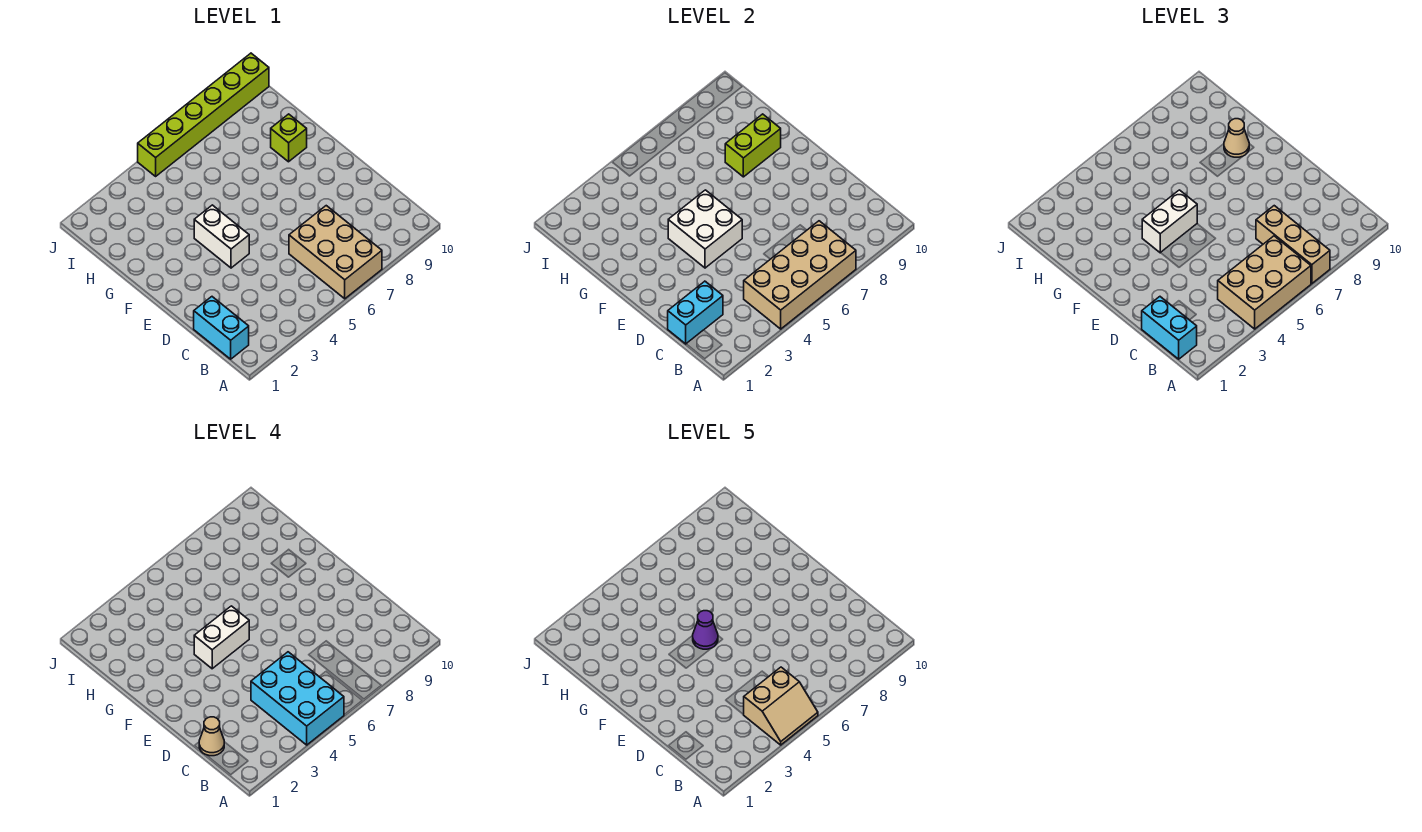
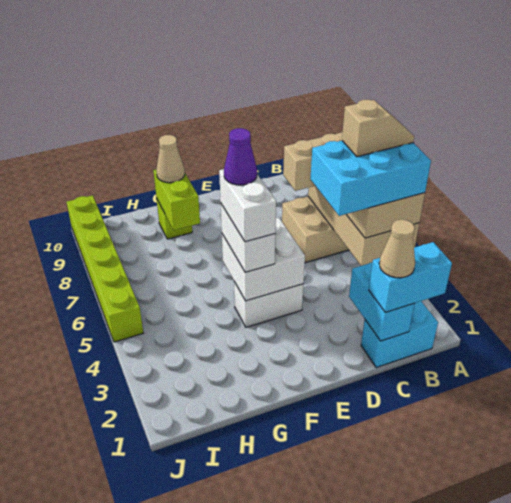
tan 2x2 slope [744,667,818,745] -> tan 1x2 slope [342,99,414,157]

